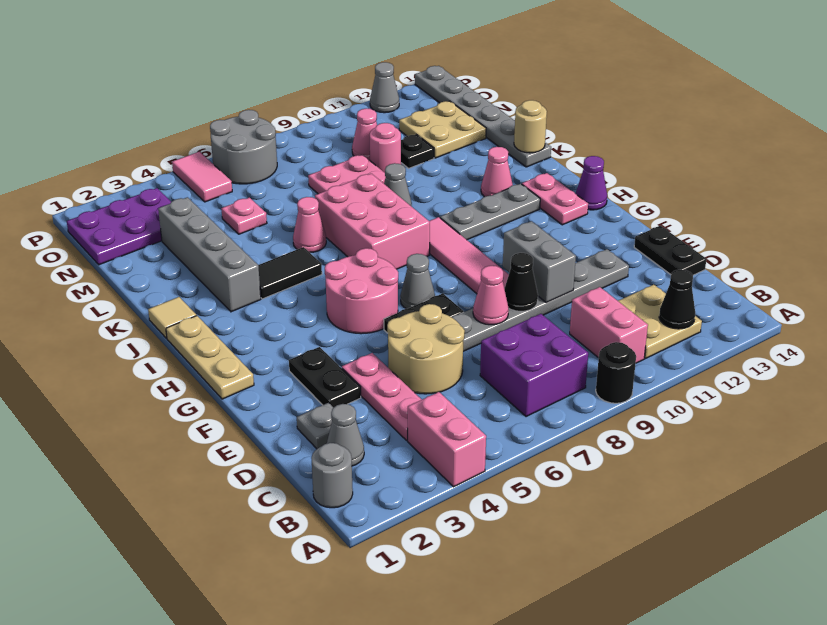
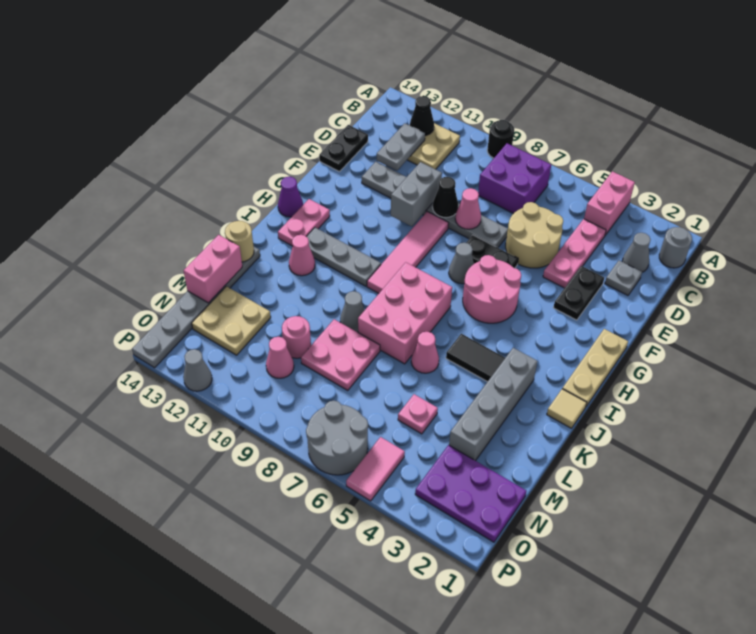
pink 1x2 brick [570,287,648,363] -> pink 1x2 brick moved to [184,235,242,303]
none -> grey 1x2 plate [377,123,425,171]
black 1x1 plate [401,135,434,168] -> none

